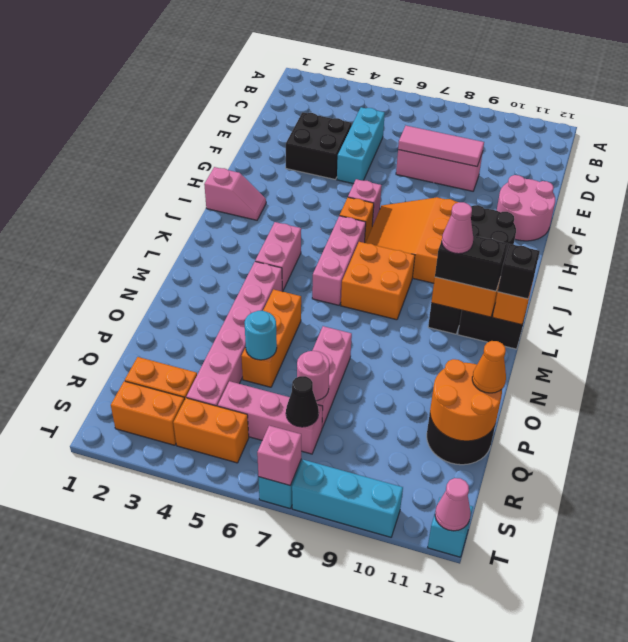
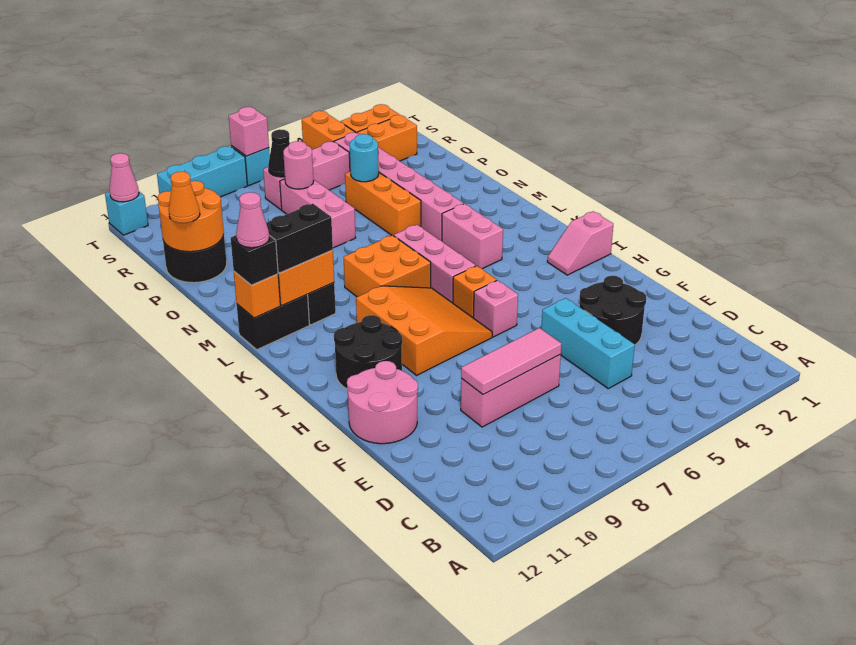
black 2x2 brick [286,112,352,179] -> black 2x2 round brick [580,276,646,345]
pink 1x1 cone [442,202,473,254] -> pink 1x1 cone moved to [236,192,269,248]
orange 1x2 brick [173,398,249,463] -> orange 1x2 brick turned to [302,111,355,150]

